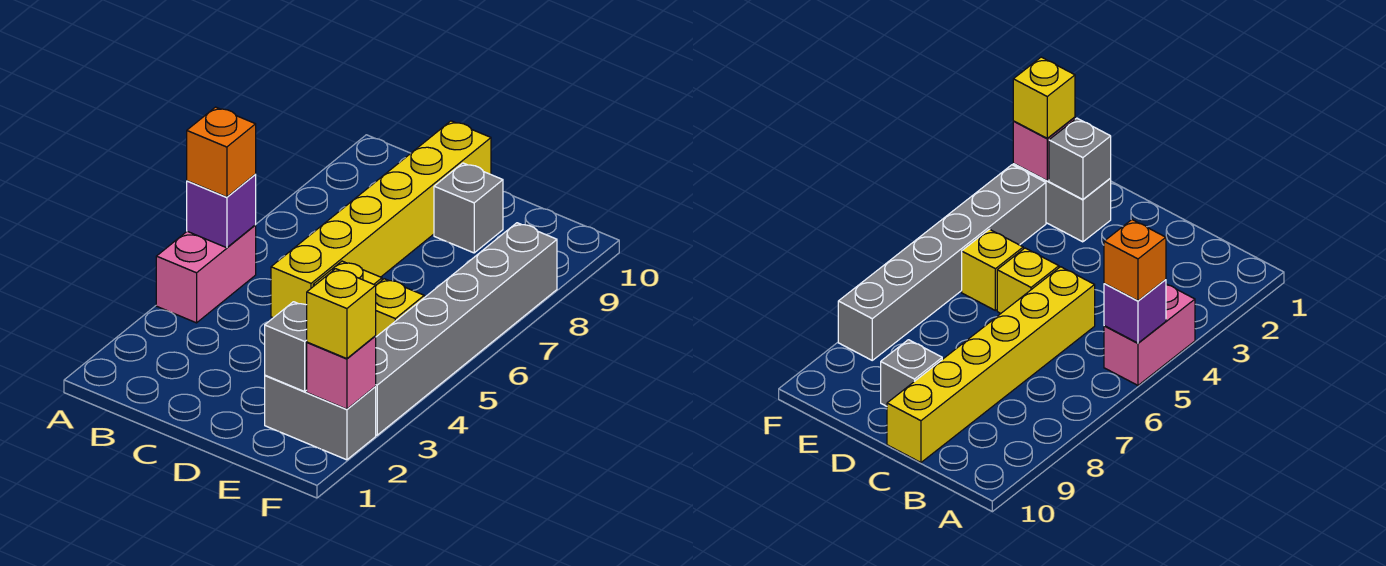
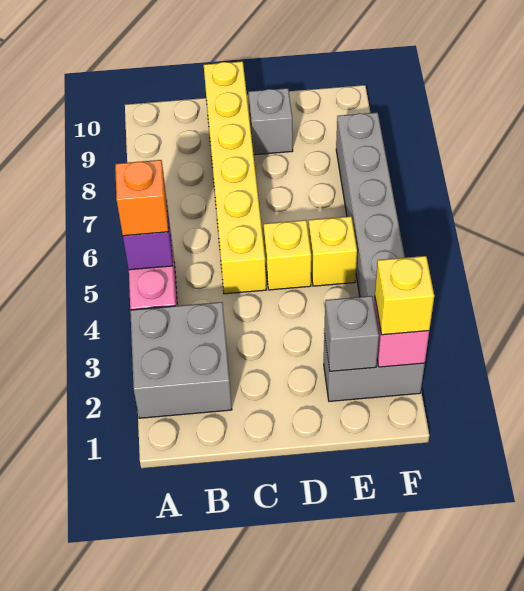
none -> grey 2x2 brick [130,302,232,418]

